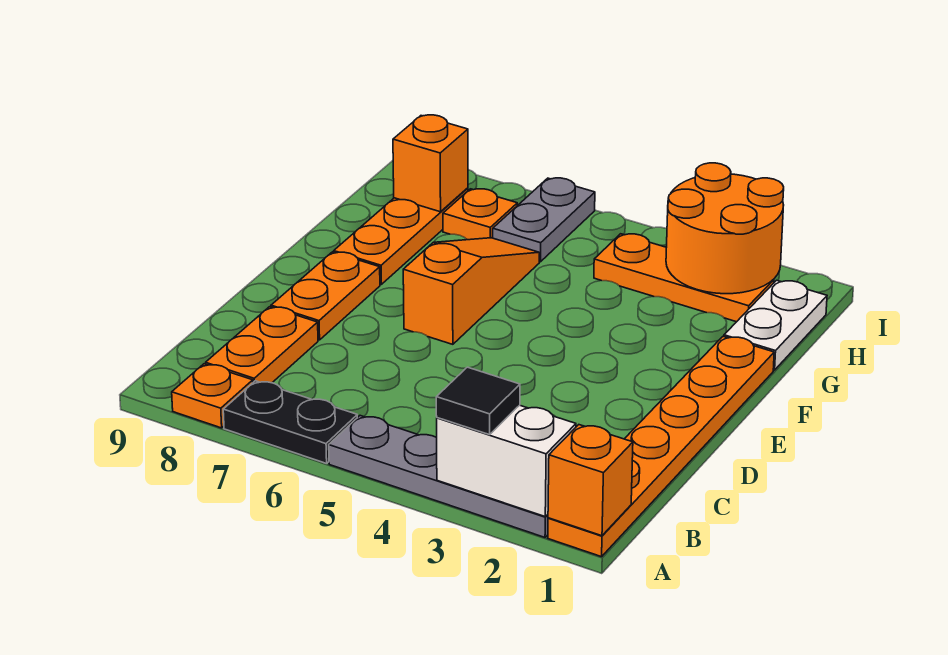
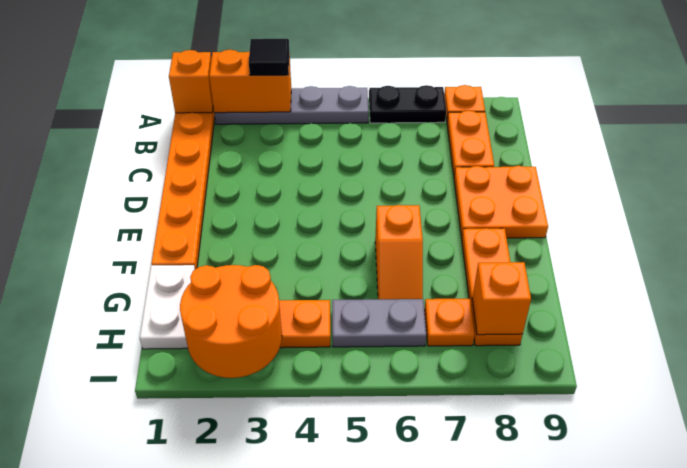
white 1x2 brick [437,405,576,516] -> orange 1x2 brick [209,50,291,113]
orange 1x2 plate [271,252,380,340] -> orange 2x2 plate [454,166,548,238]
orange 1x3 slope [403,238,539,344] -> orange 1x2 slope [375,205,423,299]
grey 1x2 plate [493,178,595,262] -> grey 1x2 plate turned to [332,299,426,347]

